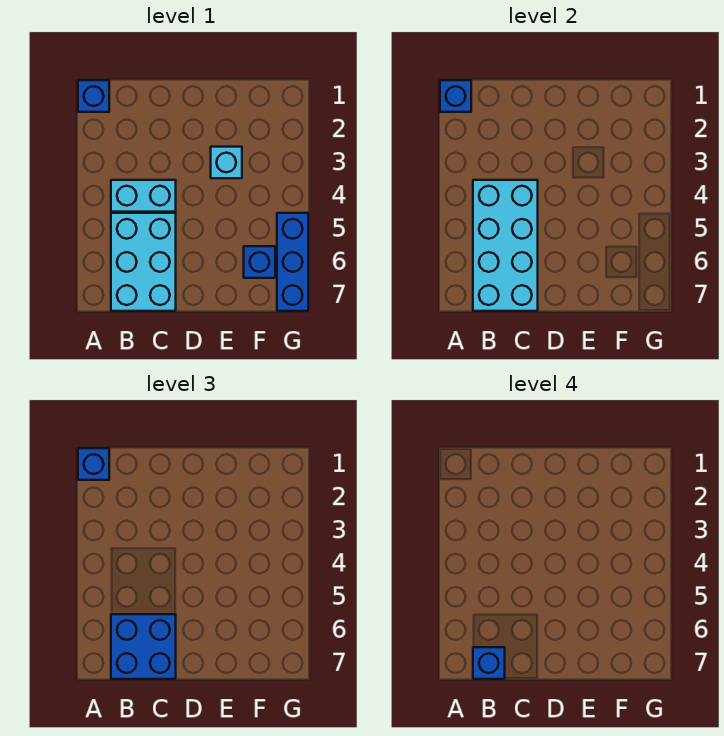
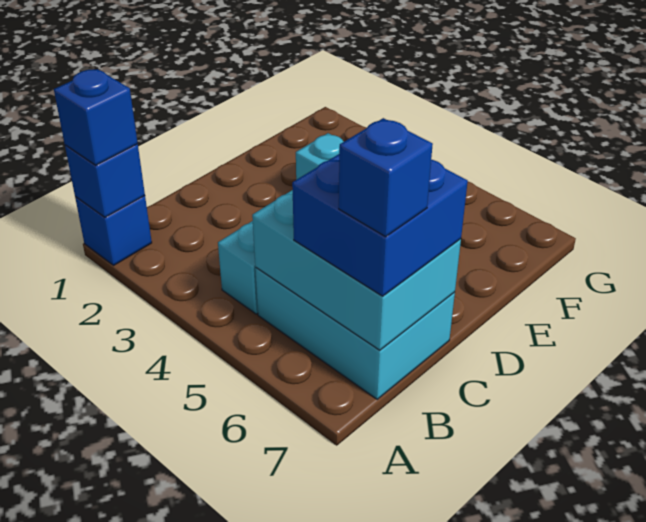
cyan 2x4 brick [473,180,538,311] -> cyan 2x3 brick [252,190,461,350]
blue 1x1 brick [244,246,275,278] -> none
blue 1x3 brick [277,213,308,311] -> none

